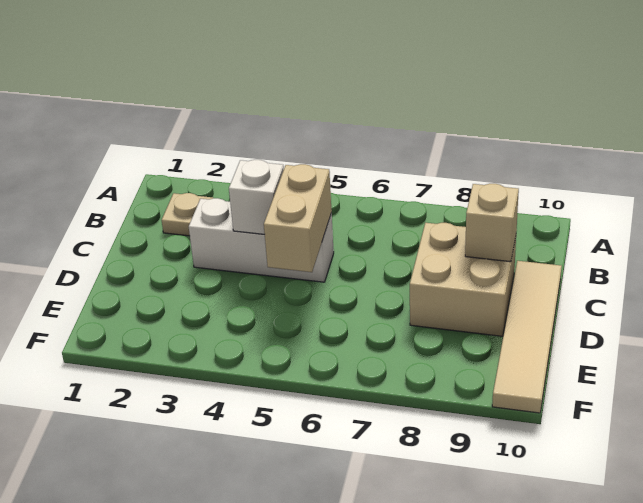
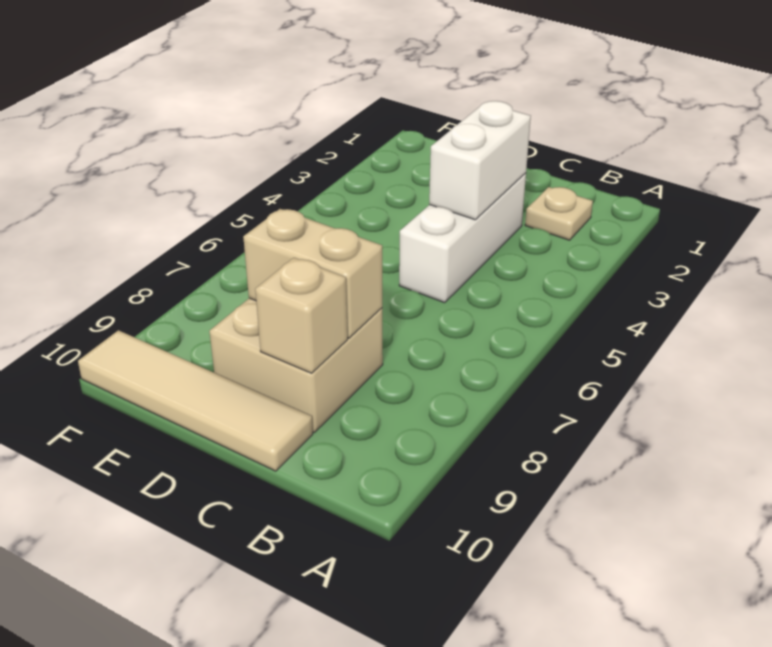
white 1x1 brick [229,160,284,234] -> white 1x2 brick [429,101,531,220]
tan 1x2 brick [264,164,332,272] -> tan 1x2 brick moved to [243,209,382,338]

